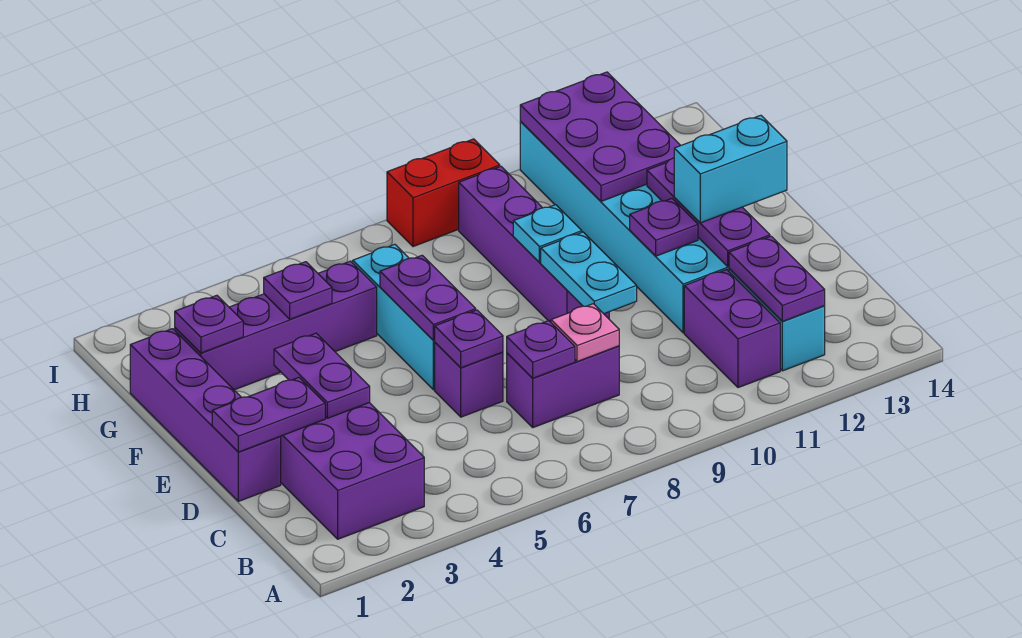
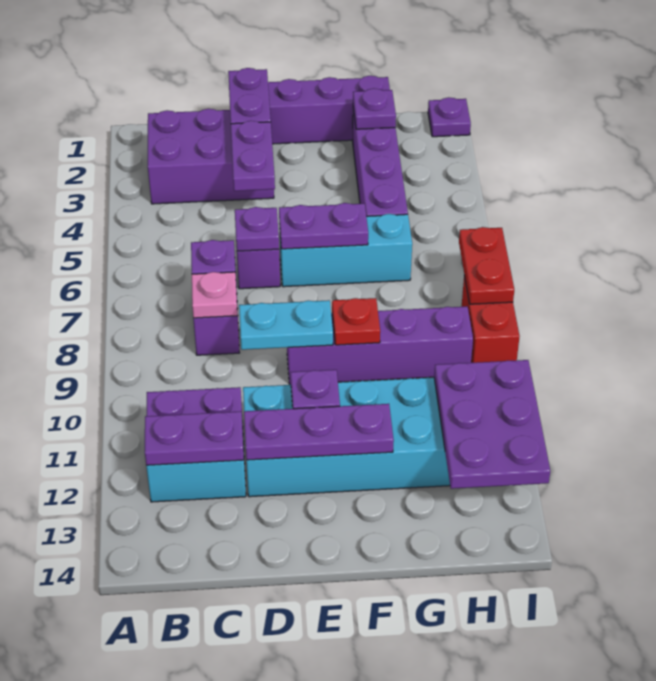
purple 1x2 plate [274,333,370,418] -> purple 1x2 plate turned to [231,121,275,191]
cyan 1x2 brick [674,115,787,223] -> none
cyan 1x1 plate [513,205,582,263] -> red 1x1 plate [332,298,380,345]
purple 1x1 plate [264,262,332,319] -> purple 1x1 plate moved to [428,97,471,137]
purple 2x3 plate [520,72,681,201] -> purple 2x3 plate turned to [434,360,550,489]
none -> red 1x2 plate [459,227,514,304]

